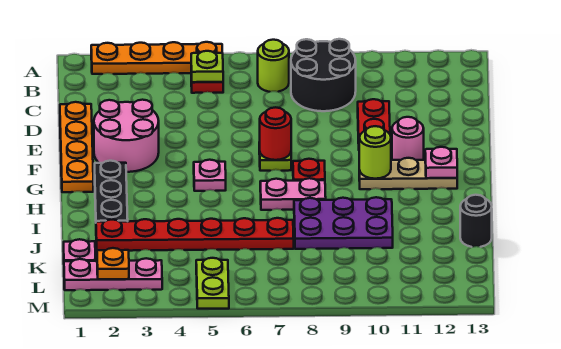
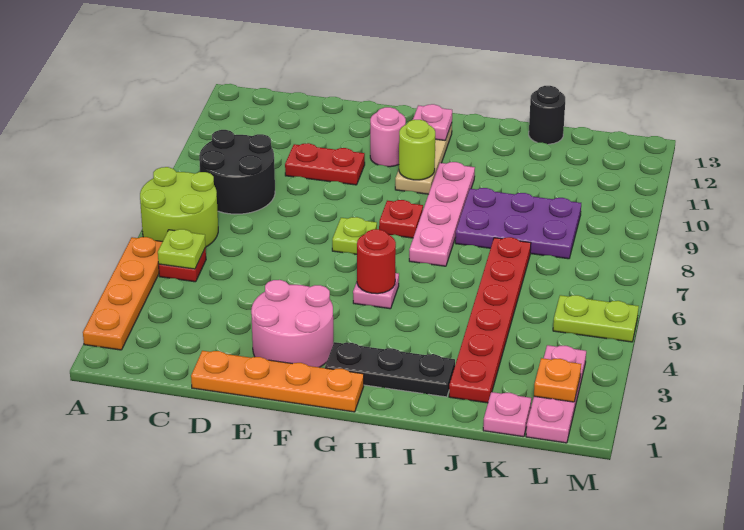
lime 1x1 round brick [258,40,289,92] -> lime 2x2 round brick [140,167,218,247]
red 1x1 round brick [259,107,291,160] -> red 1x1 round brick moved to [357,229,396,294]
pink 1x2 plate [260,178,326,210] -> pink 1x4 plate [409,162,475,266]
purple 2x3 plate [294,197,393,249] -> purple 2x3 plate turned to [455,188,581,259]

